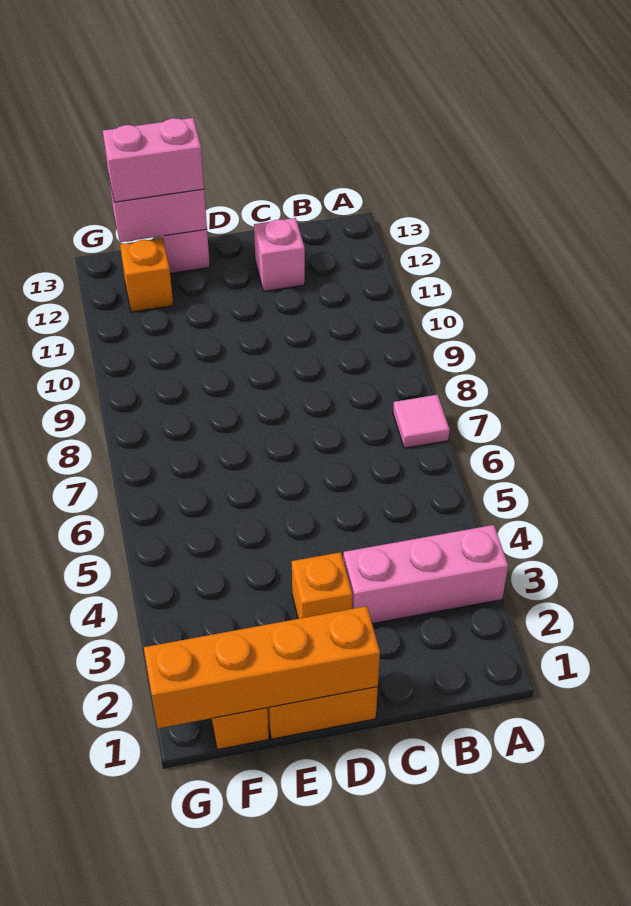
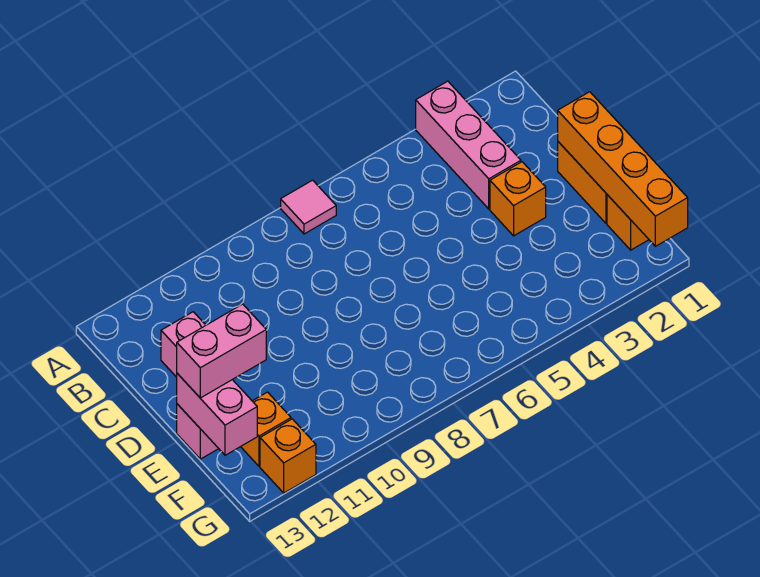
pink 1x2 brick [103,118,204,202] -> pink 1x2 brick turned to [177,304,266,398]
none -> orange 1x1 brick [260,419,316,493]

